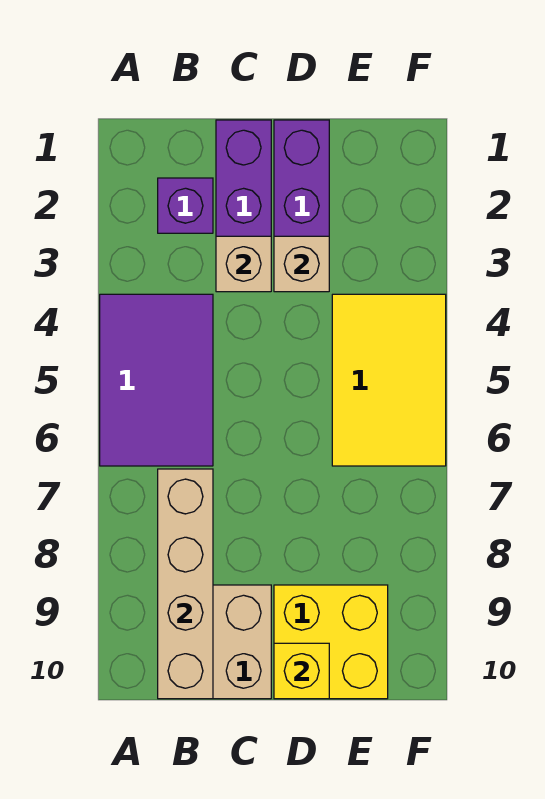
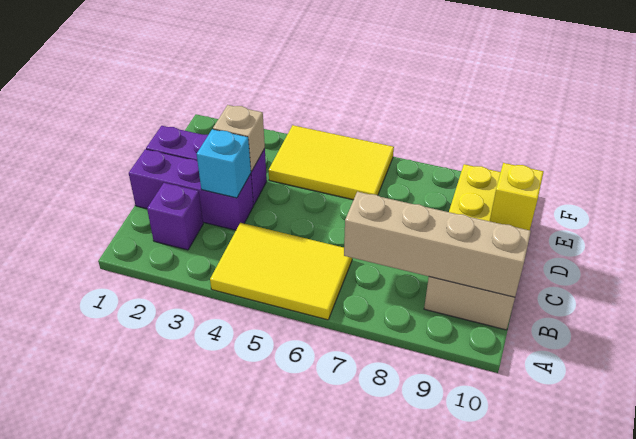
purple 2x3 tile [100,294,213,466] -> yellow 2x3 tile [210,223,352,320]
tan 1x1 brick [216,236,271,292] -> cyan 1x1 brick [197,129,251,198]

